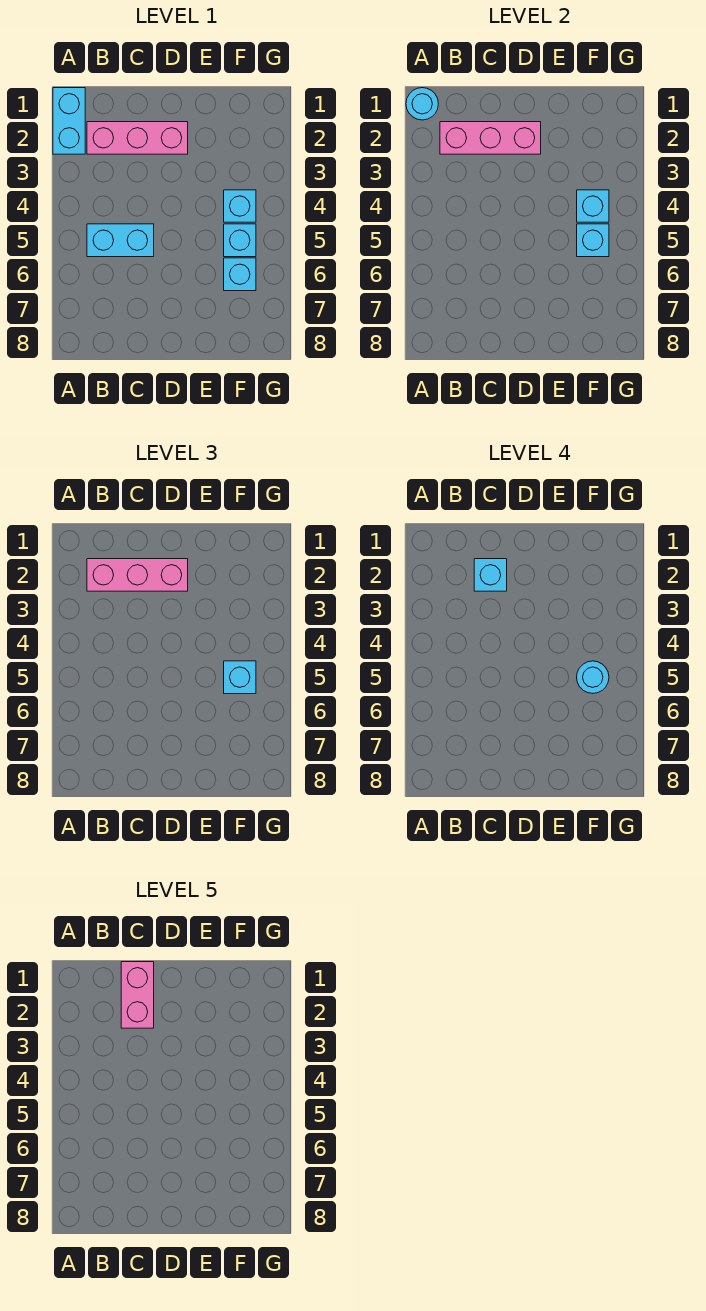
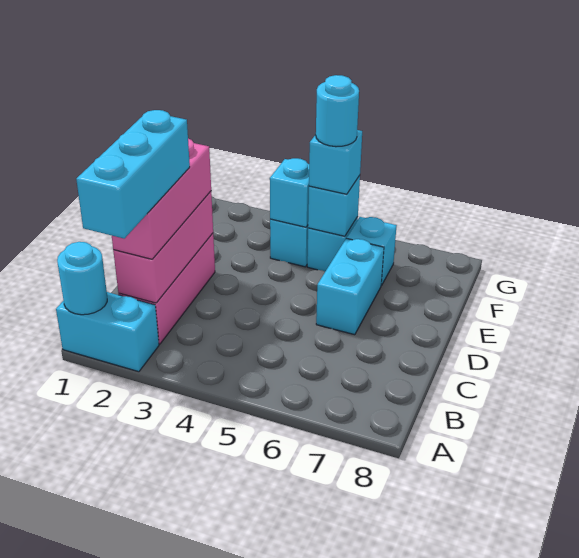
cyan 1x2 brick [87,224,154,257] -> cyan 1x2 brick moved to [316,238,384,335]
pink 1x2 brick [121,962,154,1028] -> none
cyan 1x1 brick [474,559,507,591] -> cyan 1x3 brick [76,110,190,238]

